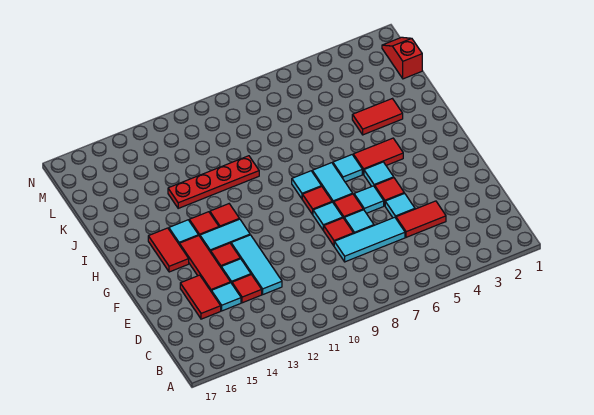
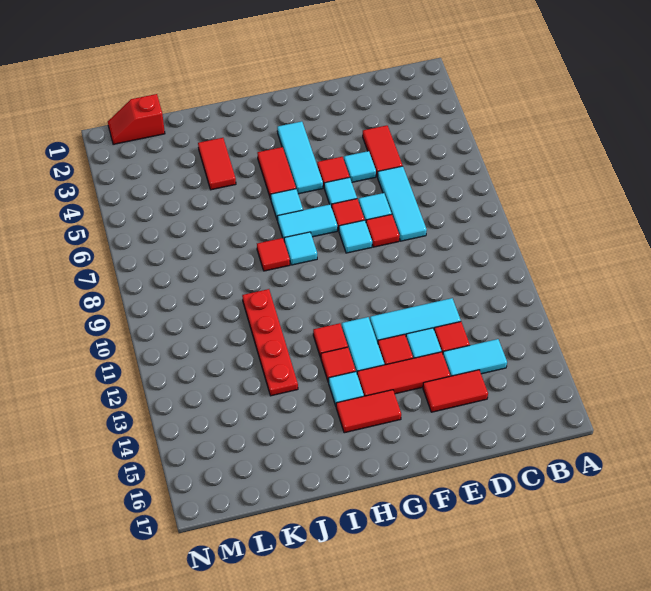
cyan 1x1 tile [211,283,241,311] -> cyan 1x2 tile [443,339,507,376]
cyan 1x1 tile [364,162,394,187] -> cyan 1x3 tile [277,121,323,194]
red 1x1 tile [302,186,332,215] -> red 1x1 tile moved to [257,238,290,271]

